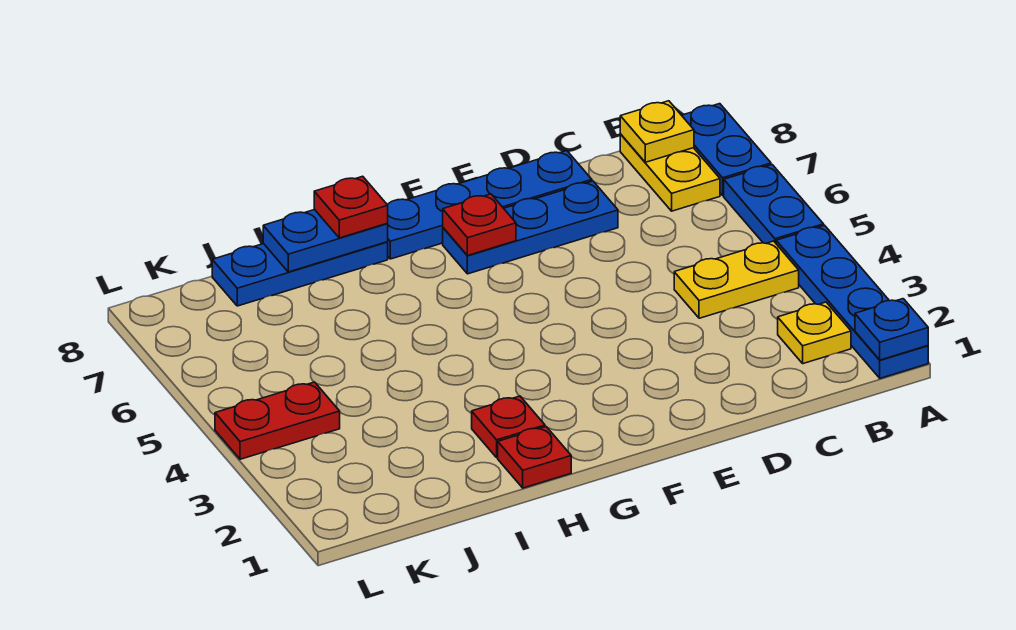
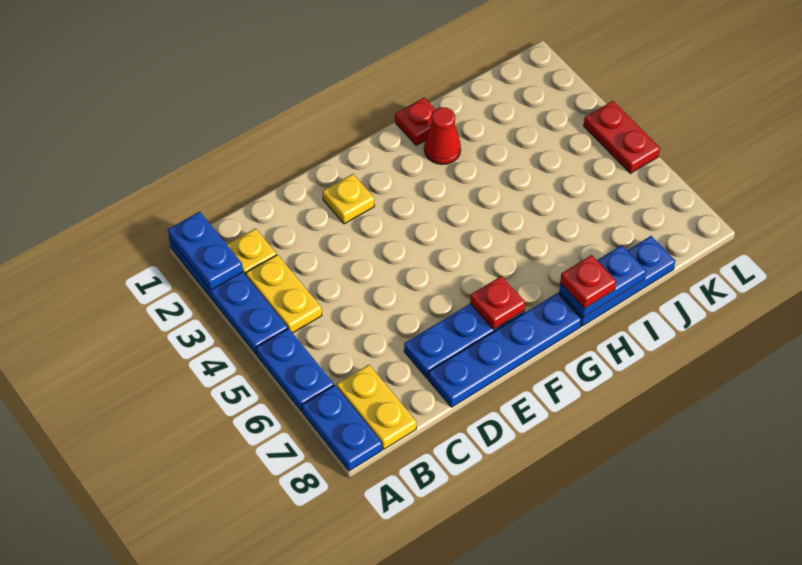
blue 1x1 plate [855,299,928,360] -> blue 1x2 plate [168,212,243,290]
yellow 1x2 plate [674,241,799,318] -> yellow 1x2 plate turned to [246,255,322,333]
yellow 1x1 plate [620,101,694,162] -> yellow 1x1 plate moved to [323,174,374,224]
red 1x1 plate [472,396,545,457] -> red 1x1 cone [424,107,461,164]
red 1x2 plate [215,382,340,459] -> red 1x2 plate turned to [584,101,660,173]

